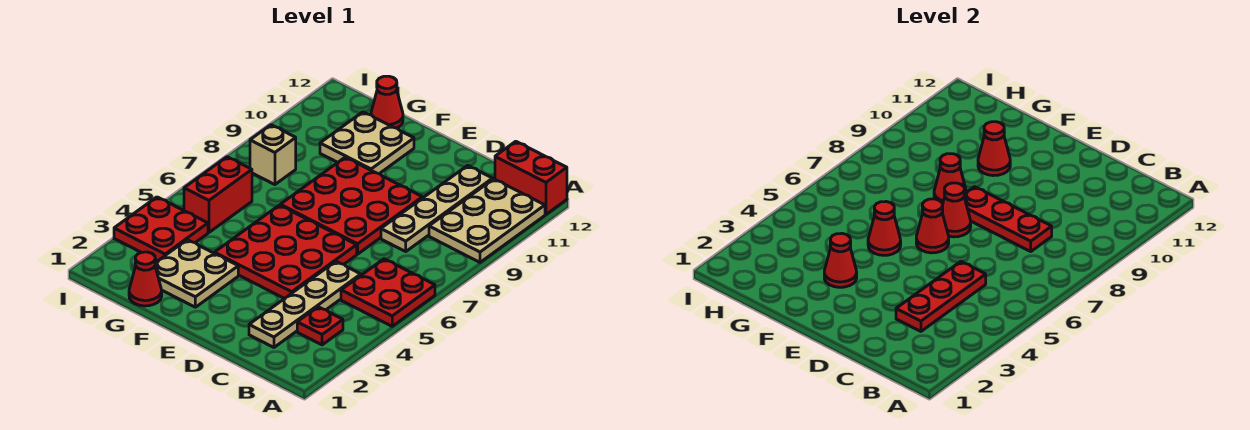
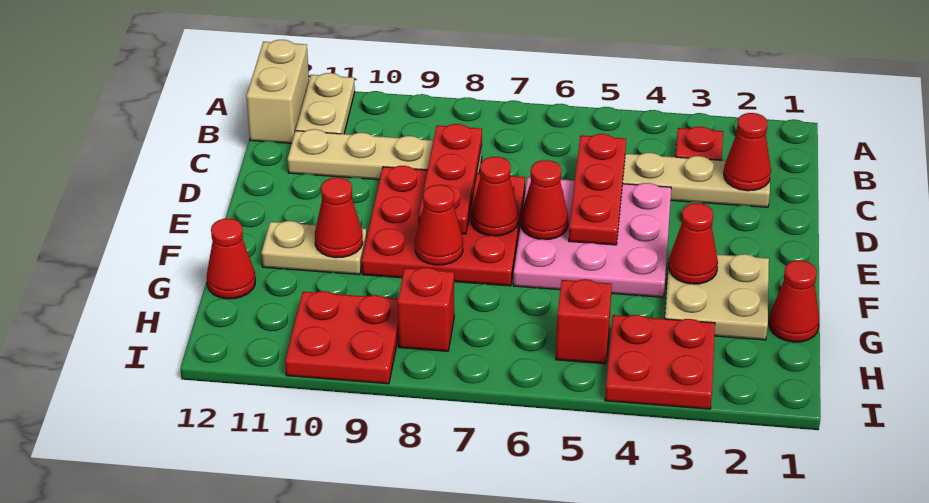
red 2x2 plate [341,259,435,326] -> red 2x2 plate moved to [285,291,399,384]
tan 2x3 plate [429,179,545,262] -> tan 1x2 plate [296,73,355,134]
red 1x2 brick [495,141,567,214] -> tan 1x2 brick [247,40,309,143]
red 1x3 plate [896,262,986,331] -> red 1x3 plate turned to [569,134,626,245]
red 3x3 plate [214,205,357,299] -> pink 3x3 plate [513,177,671,297]
red 1x1 cone [868,202,901,255] -> red 1x1 cone moved to [724,113,771,191]
tan 2x2 plate [320,112,414,174] -> tan 1x2 plate [261,221,367,275]
red 1x2 brick [184,157,252,232] -> red 1x1 brick [556,279,612,364]
tan 1x1 brick [250,125,296,185] -> red 1x1 brick [398,268,454,351]

